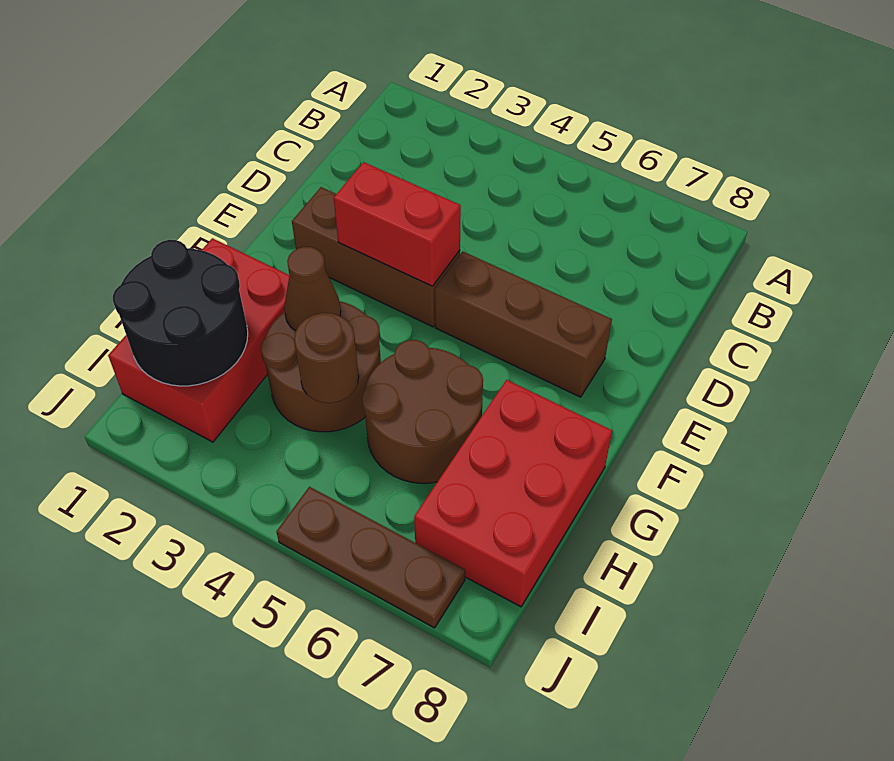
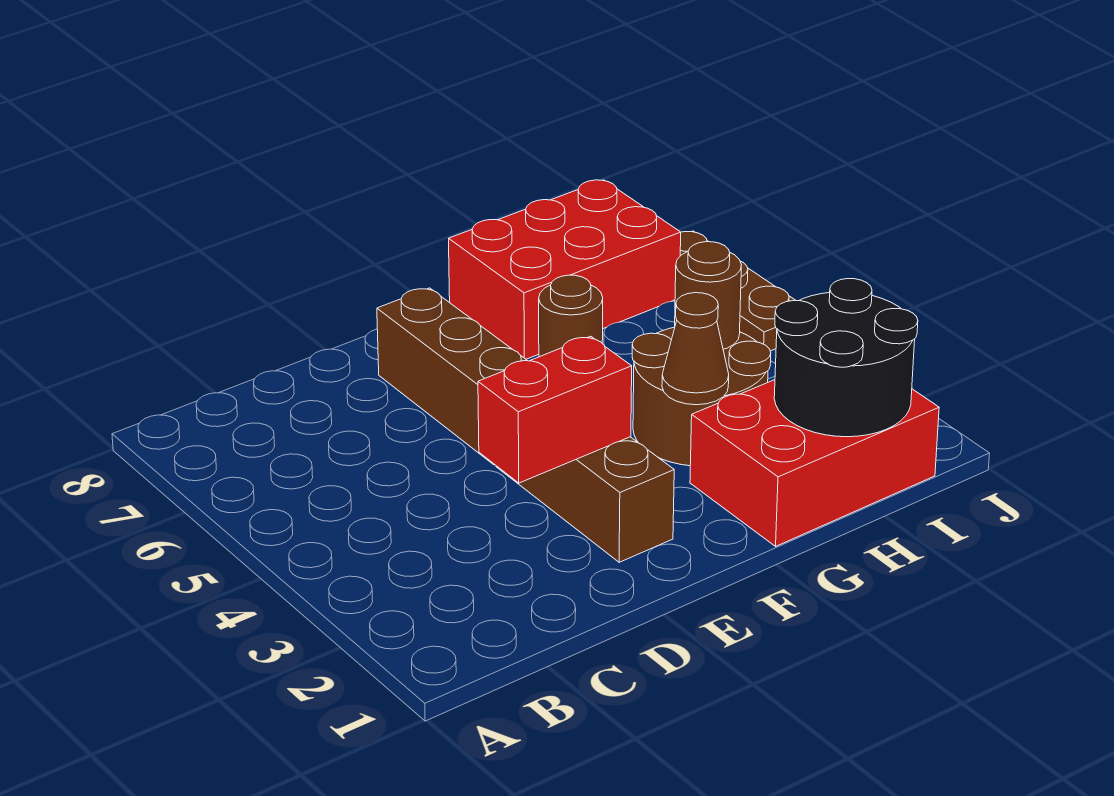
red 1x2 brick [334,162,461,286] -> red 1x2 brick turned to [478,336,632,483]
brown 2x2 round brick [362,340,483,483] -> brown 1x1 round brick [539,275,603,357]

